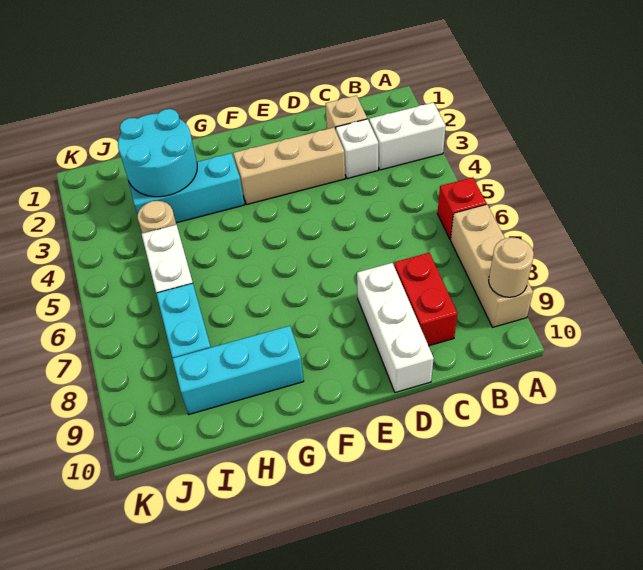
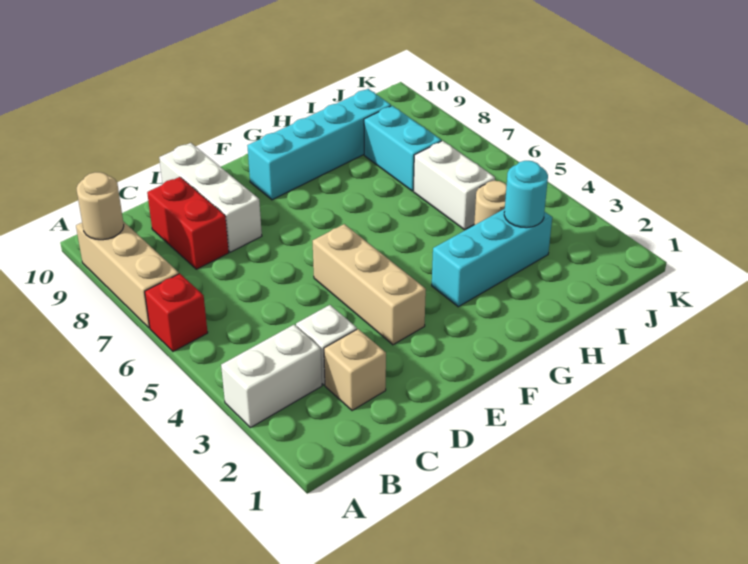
tan 1x3 brick [234,128,345,205] -> tan 1x3 brick turned to [313,224,426,345]
cyan 1x3 brick [173,326,304,414] -> cyan 1x4 brick [247,89,391,200]
cyan 2x2 round brick [118,109,197,197] -> cyan 1x1 round brick [504,161,548,228]

